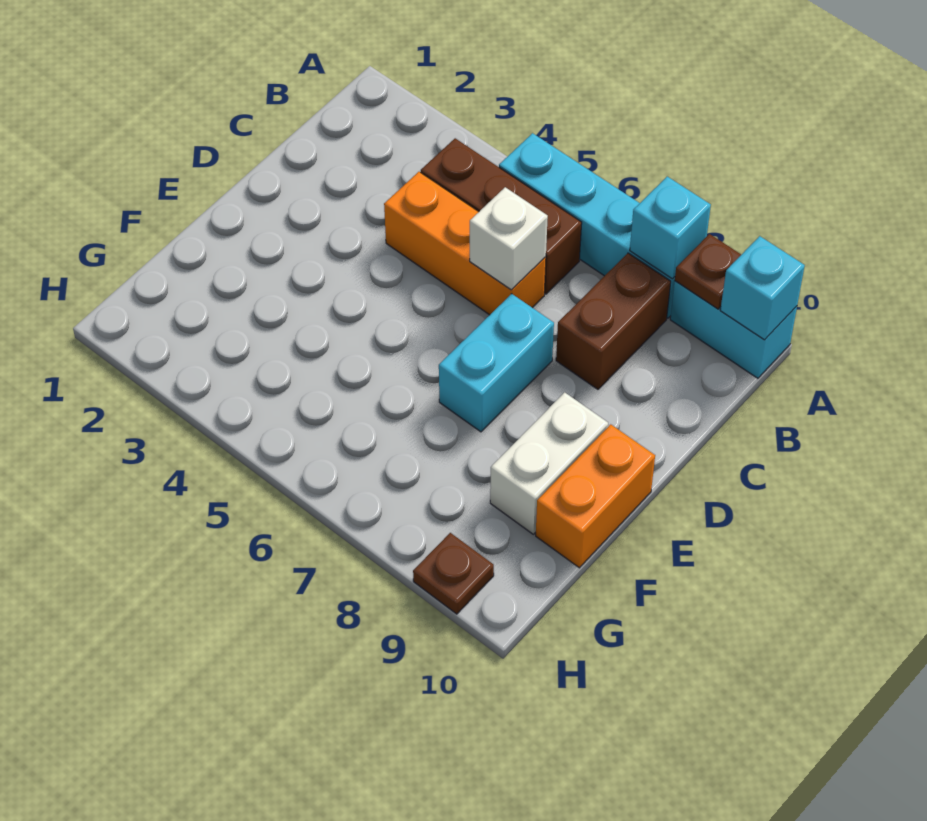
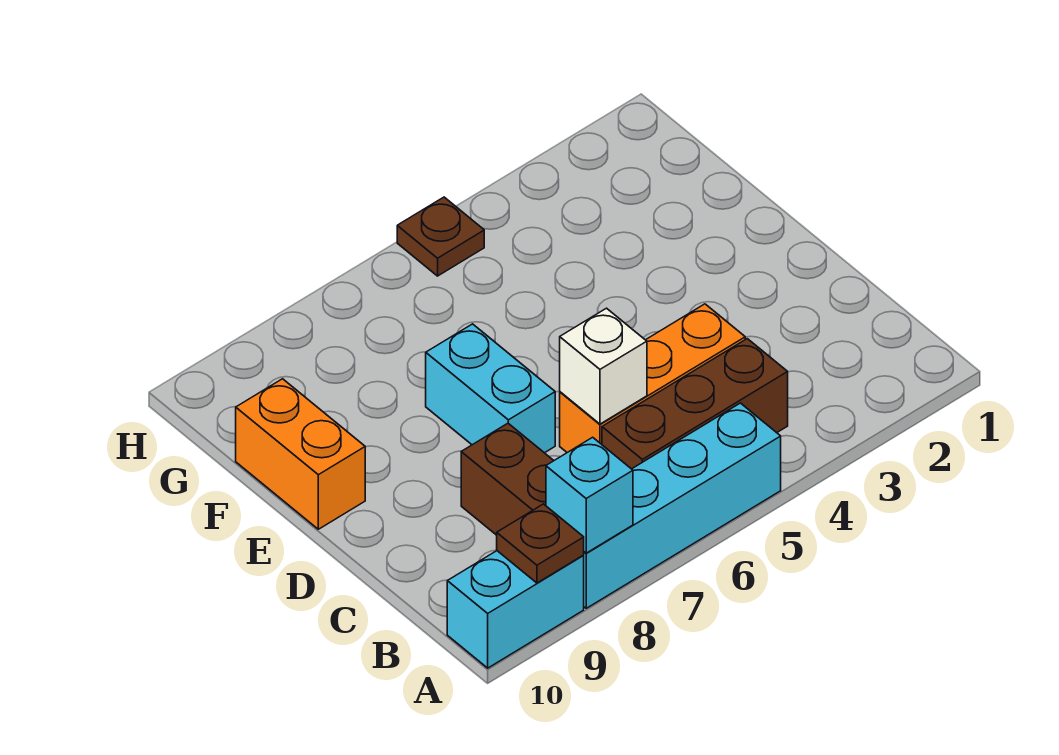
cyan 1x1 brick [720,236,805,340] -> none
white 1x2 brick [490,392,608,534] -> none
brown 1x1 plate [413,533,494,614] -> brown 1x1 plate moved to [397,197,484,276]

